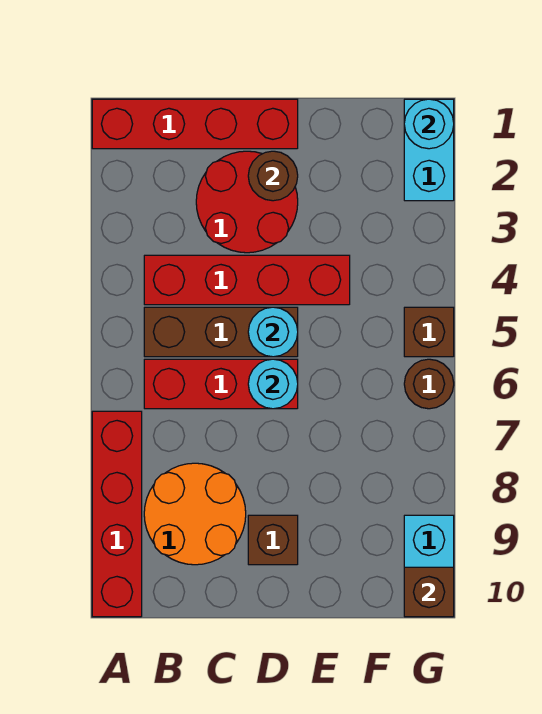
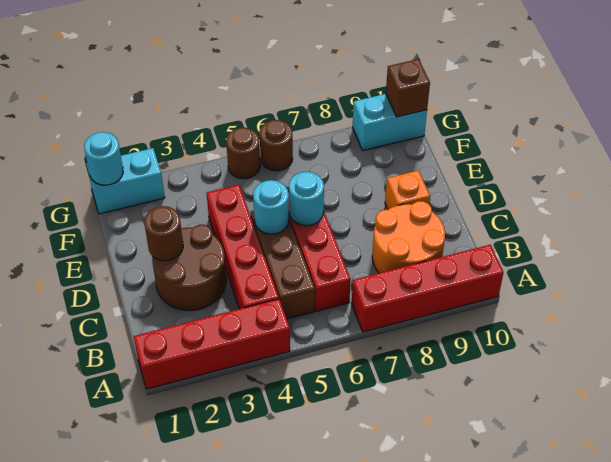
red 1x4 brick [92,99,298,149] -> red 1x4 brick turned to [134,299,290,389]
red 2x2 round brick [196,151,298,253] -> brown 2x2 round brick [152,225,226,311]
brown 1x1 brick [248,515,298,565] -> orange 1x1 brick [385,170,430,209]
brown 1x1 brick [404,307,454,357] -> brown 1x1 round brick [226,128,260,179]

